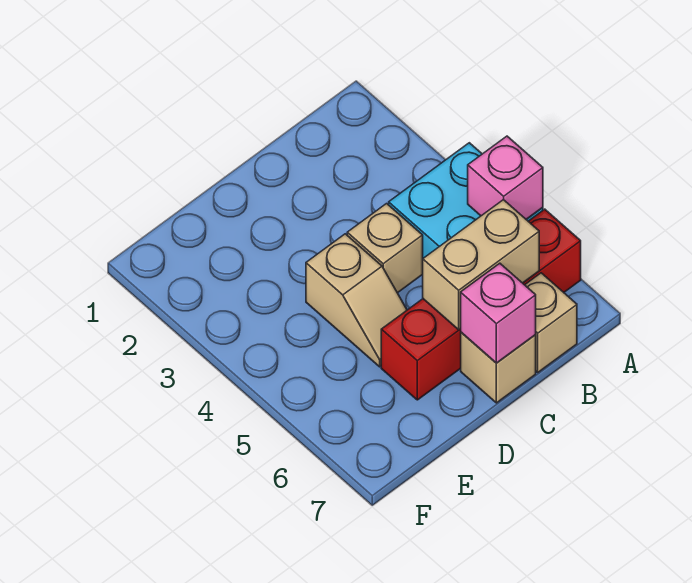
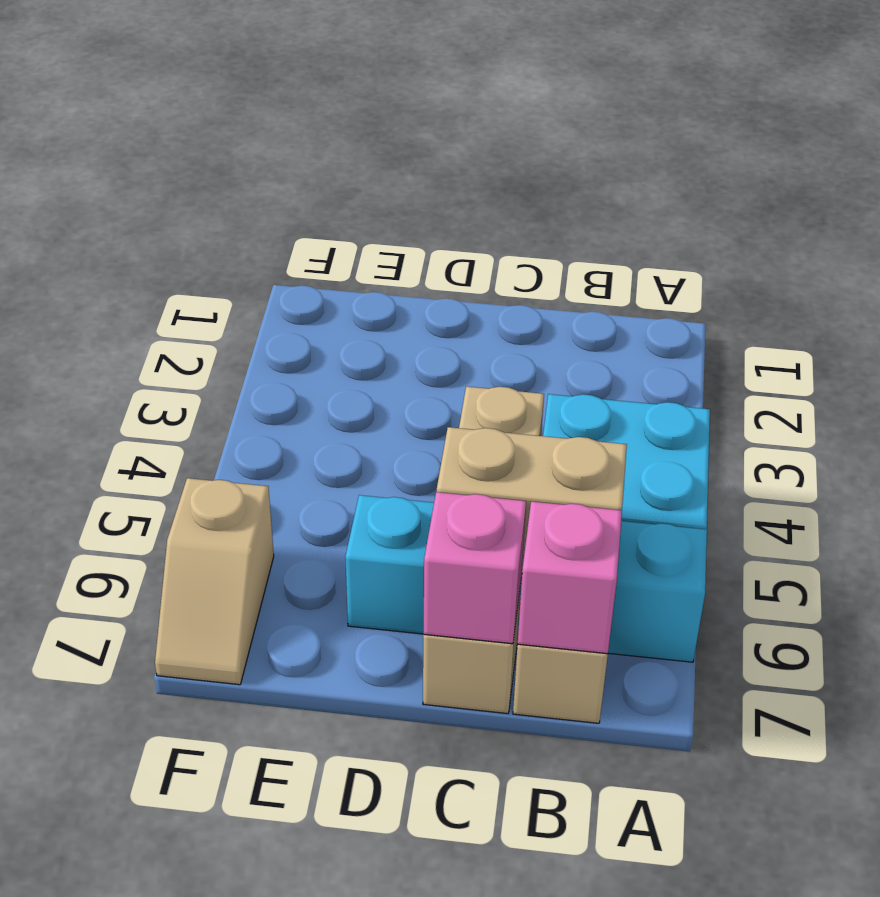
pink 1x1 brick [468,136,543,219] -> pink 1x1 brick moved to [518,501,622,654]
red 1x4 brick [381,209,581,400] -> cyan 1x4 brick [345,495,707,662]
tan 1x2 slope [306,234,407,367] -> tan 1x2 slope moved to [155,478,274,685]

